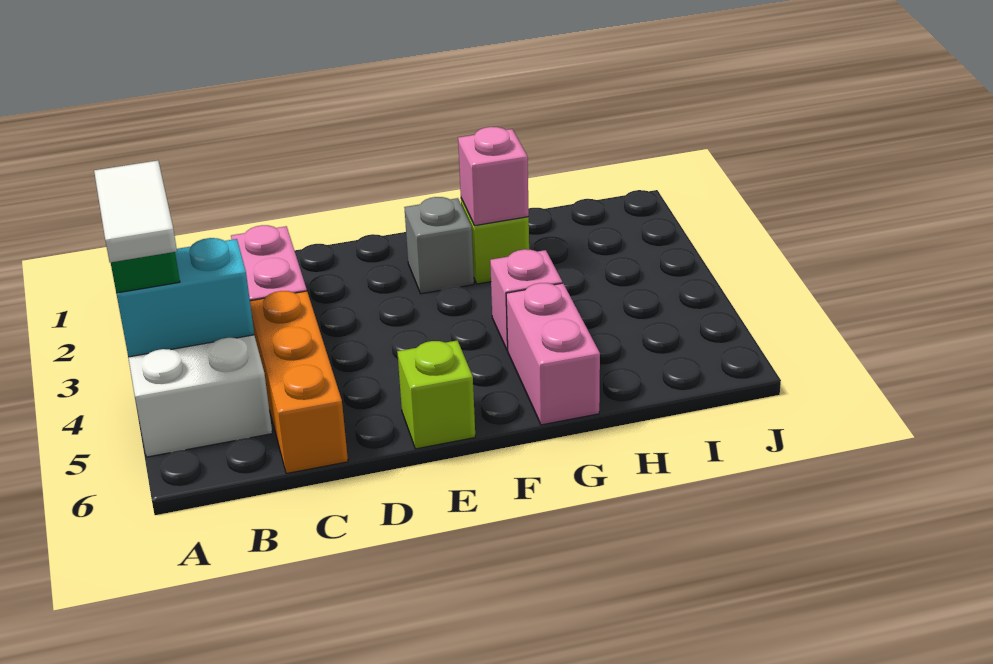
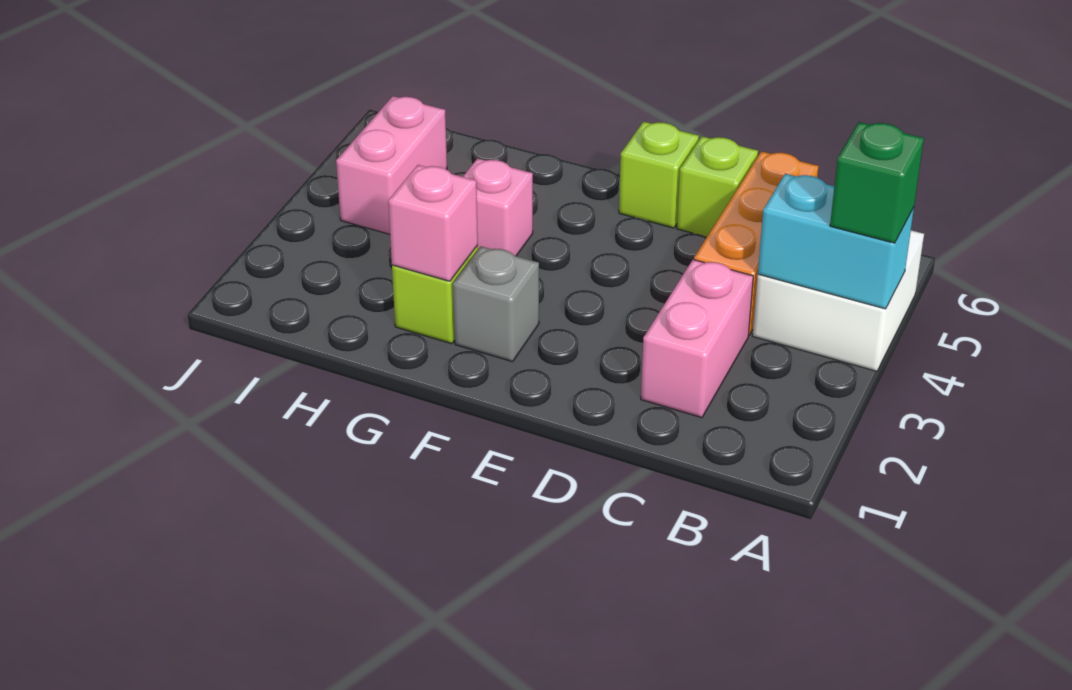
white 1x2 tile [94,160,177,263] -> none
none -> lime 1x1 brick [677,136,758,237]
pink 1x2 brick [506,283,600,425] -> pink 1x2 brick moved to [336,96,447,234]

